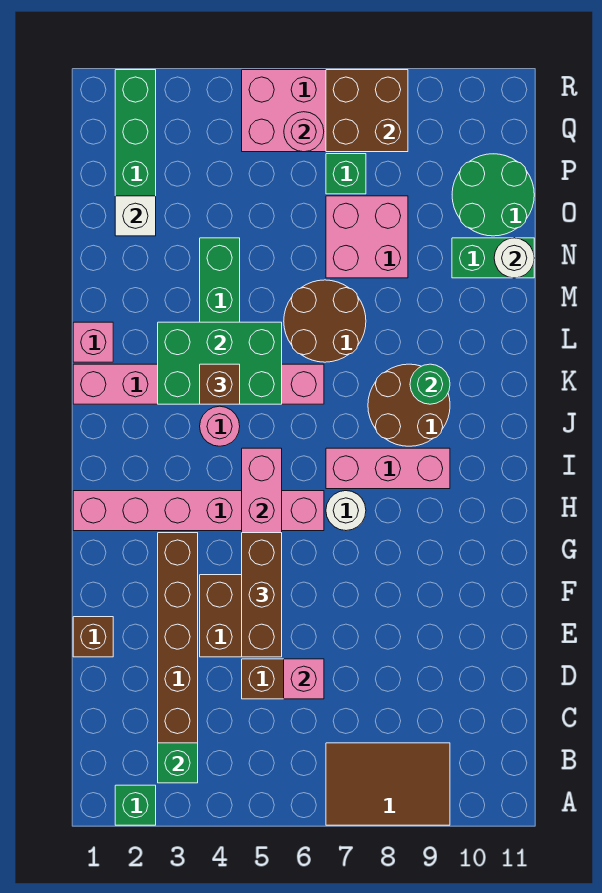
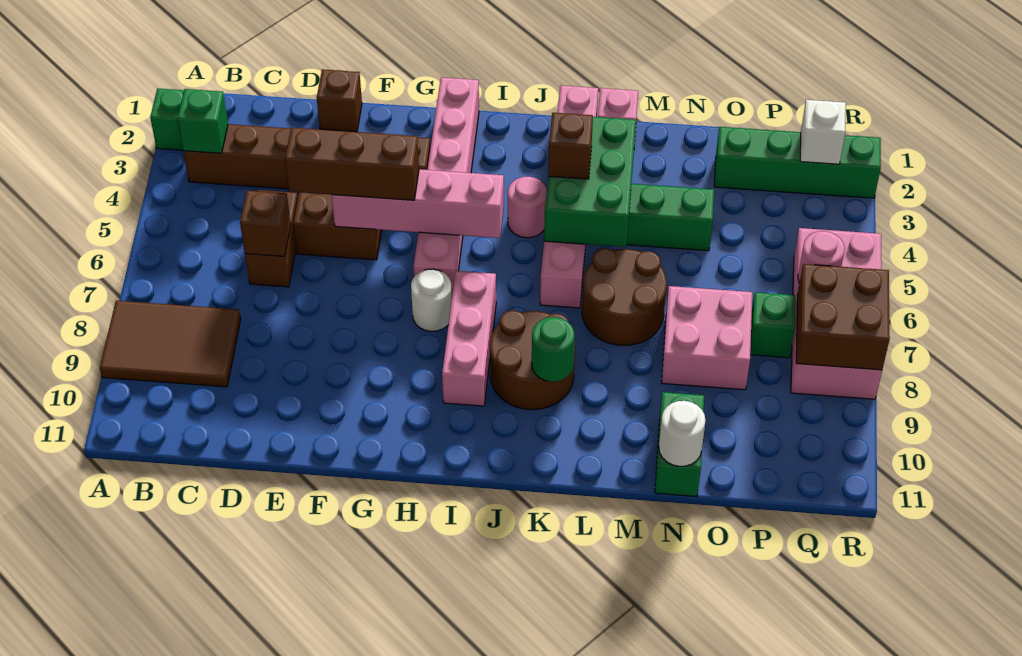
brown 2x3 tile [326,743,450,825] -> brown 2x3 tile turned to [100,301,241,387]
pink 1x1 brick [284,659,324,699] -> brown 1x1 brick [240,191,291,256]
white 1x1 brick [115,196,156,236] -> white 1x1 brick moved to [800,100,846,164]
green 2x2 round brick [452,154,534,236] -> none

